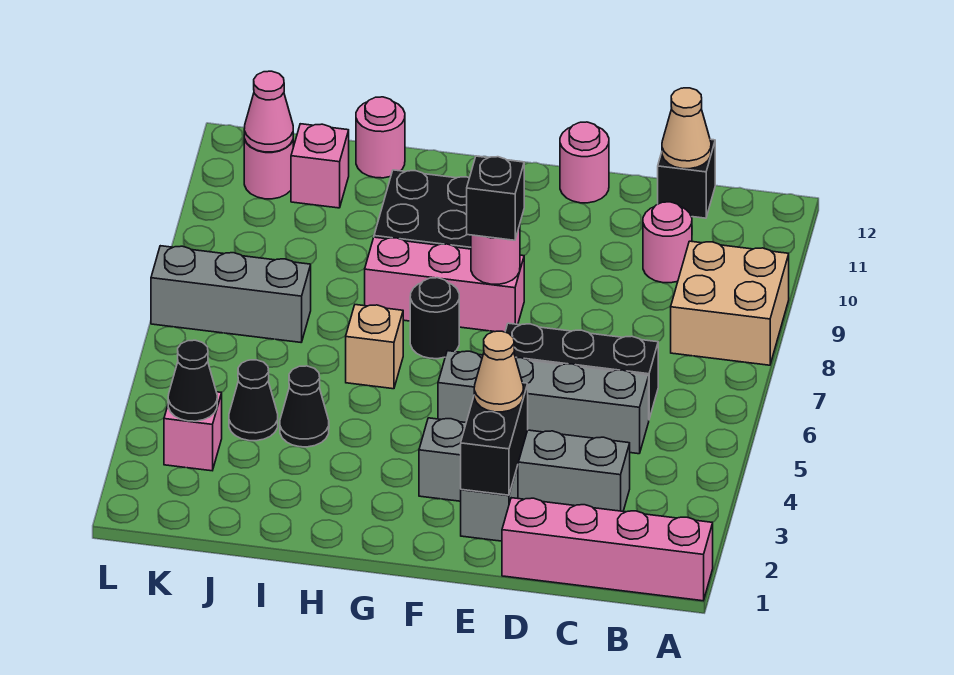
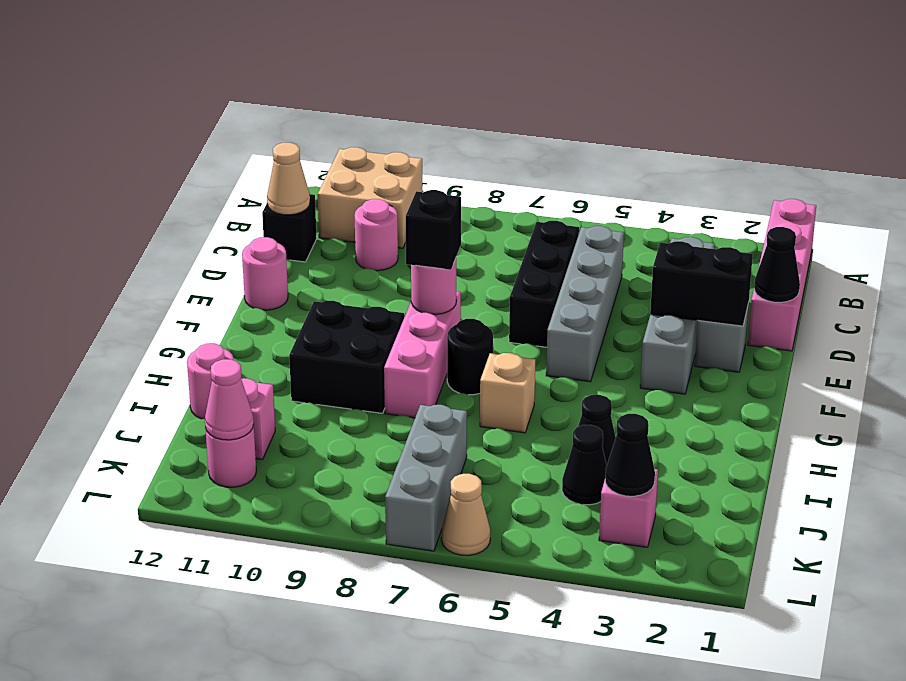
tan 2x2 brick [671,241,789,365] -> tan 2x2 brick moved to [318,147,422,248]
none -> black 1x1 cone [754,227,800,302]
tan 1x1 cone [474,331,523,412] -> tan 1x1 cone moved to [441,474,490,555]

